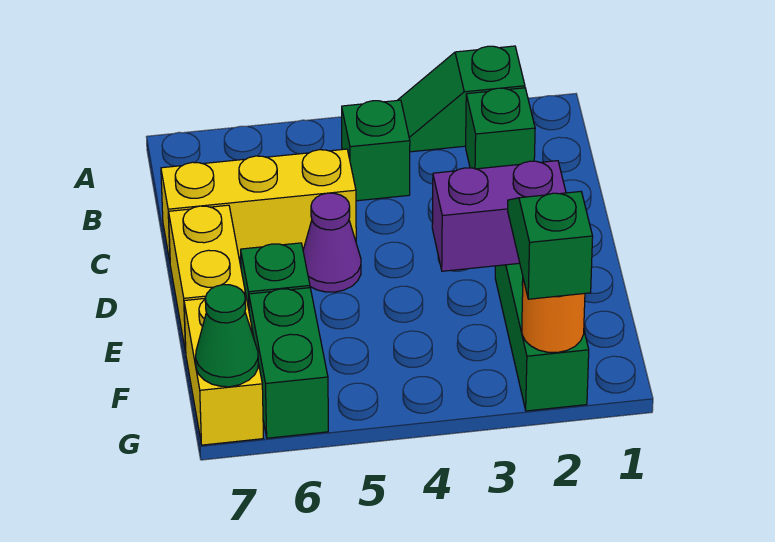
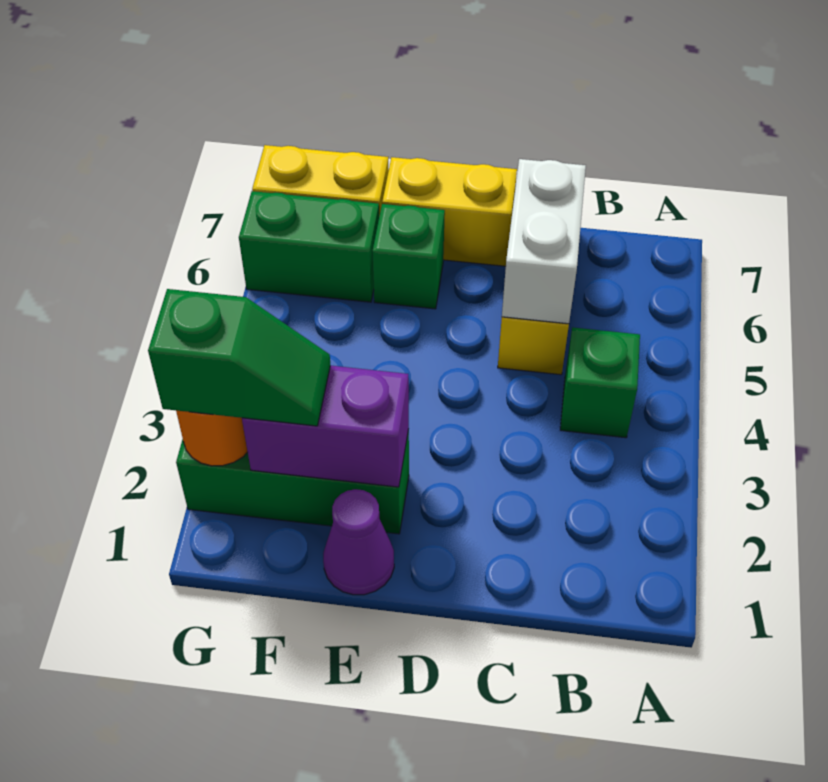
green 1x2 slope [397,46,525,152] -> none
green 1x1 brick [466,88,535,169] -> none
none -> white 1x2 brick [502,159,586,324]
purple 1x1 cone [303,193,361,292] -> purple 1x1 cone moved to [323,489,394,595]
purple 1x2 brick [432,161,566,271] -> purple 1x2 brick turned to [242,366,409,487]
green 1x1 cone [196,285,258,387] -> none

